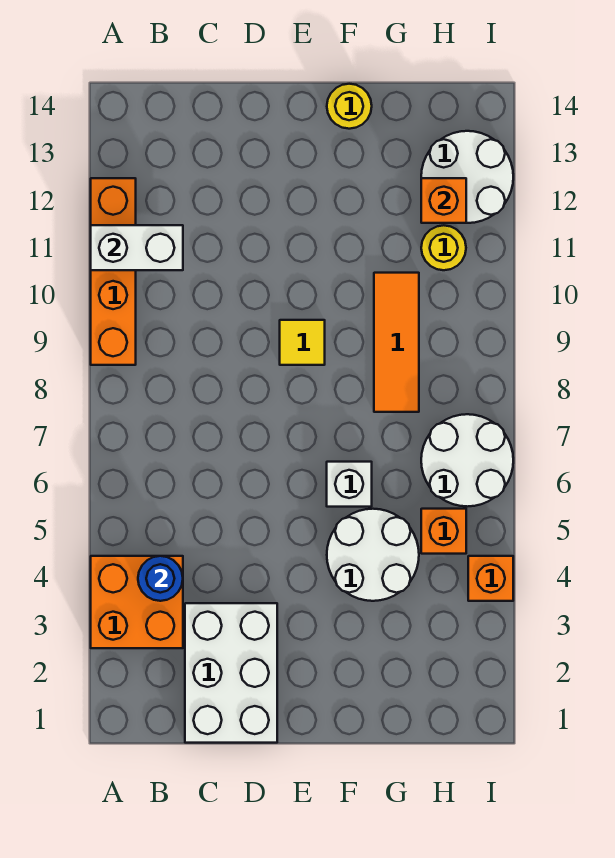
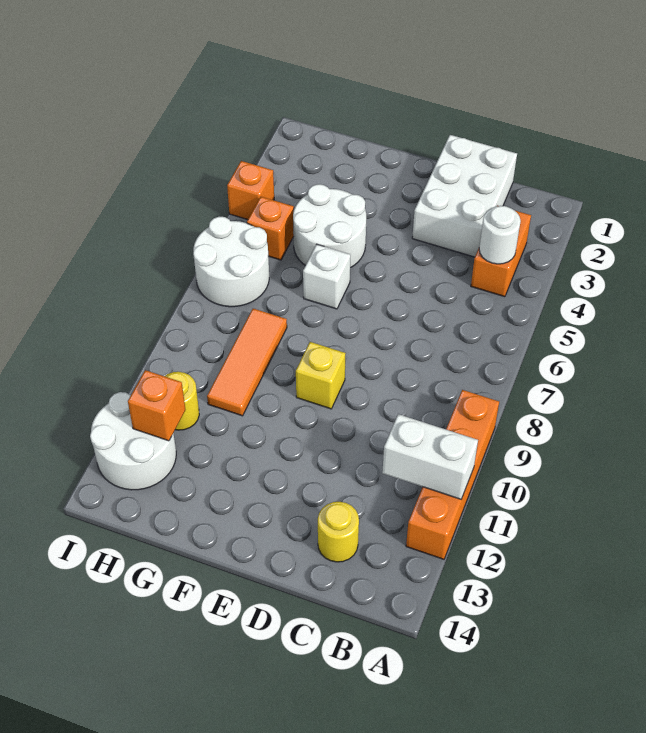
orange 2x2 brick [91,556,183,648] -> orange 1x2 brick [471,205,531,297]
blue 1x1 round brick [138,556,183,601] -> white 1x1 round brick [479,206,521,264]
yellow 1x1 tile [280,320,325,365] -> yellow 1x1 brick [296,342,345,409]
yellow 1x1 round brick [327,84,372,129] -> yellow 1x1 round brick moved to [318,502,359,562]

